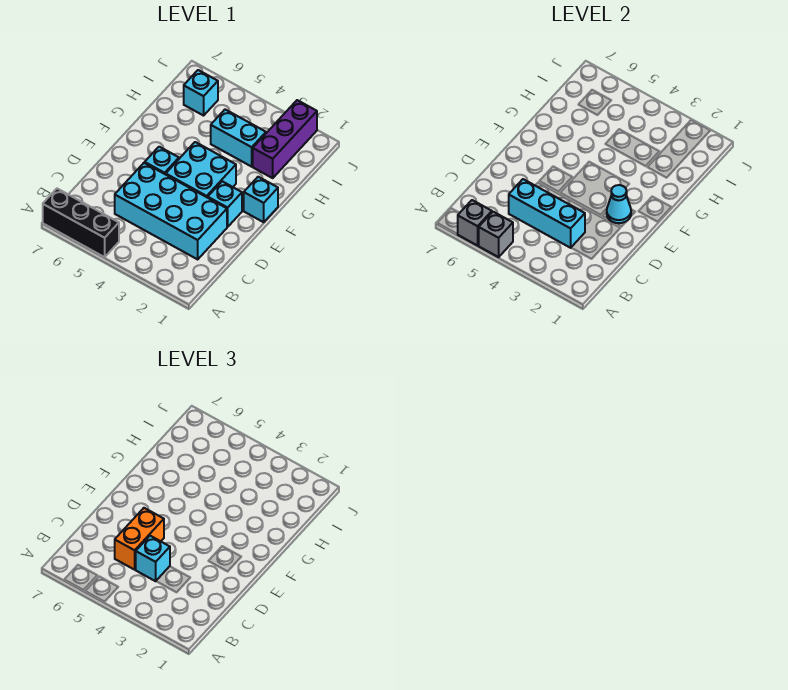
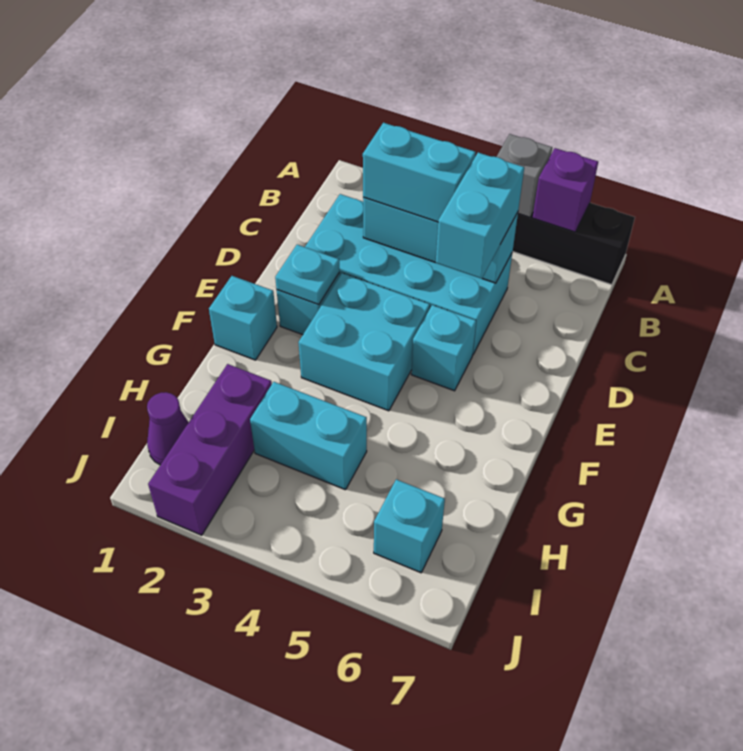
grey 1x1 brick [458,200,492,246] -> purple 1x1 brick [533,148,598,232]
cyan 1x1 brick [136,536,170,581] -> cyan 1x2 brick [363,123,476,222]
orange 1x2 brick [115,508,164,570] -> cyan 1x2 brick [436,153,524,279]
cyan 1x1 cone [607,185,631,223] -> cyan 1x1 plate [275,245,340,305]
none -> purple 1x1 cone [147,392,189,465]

